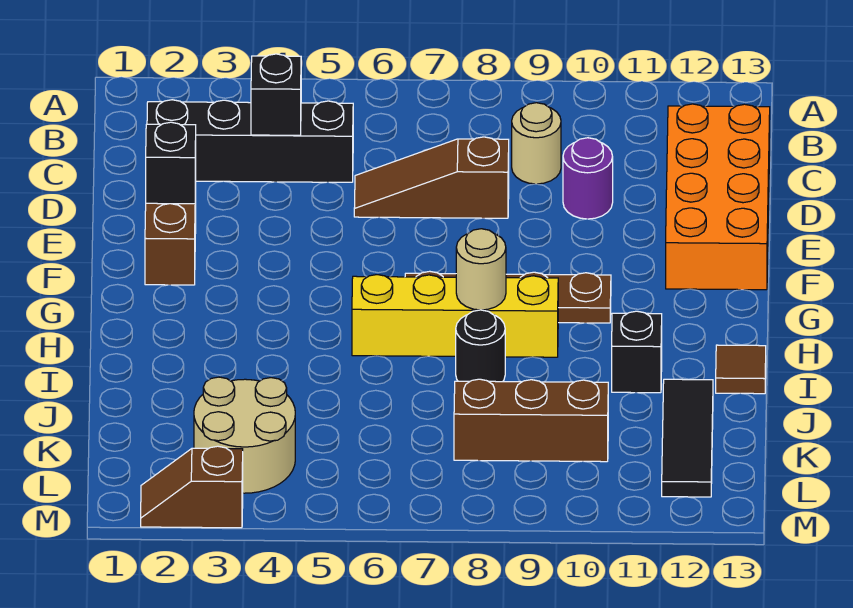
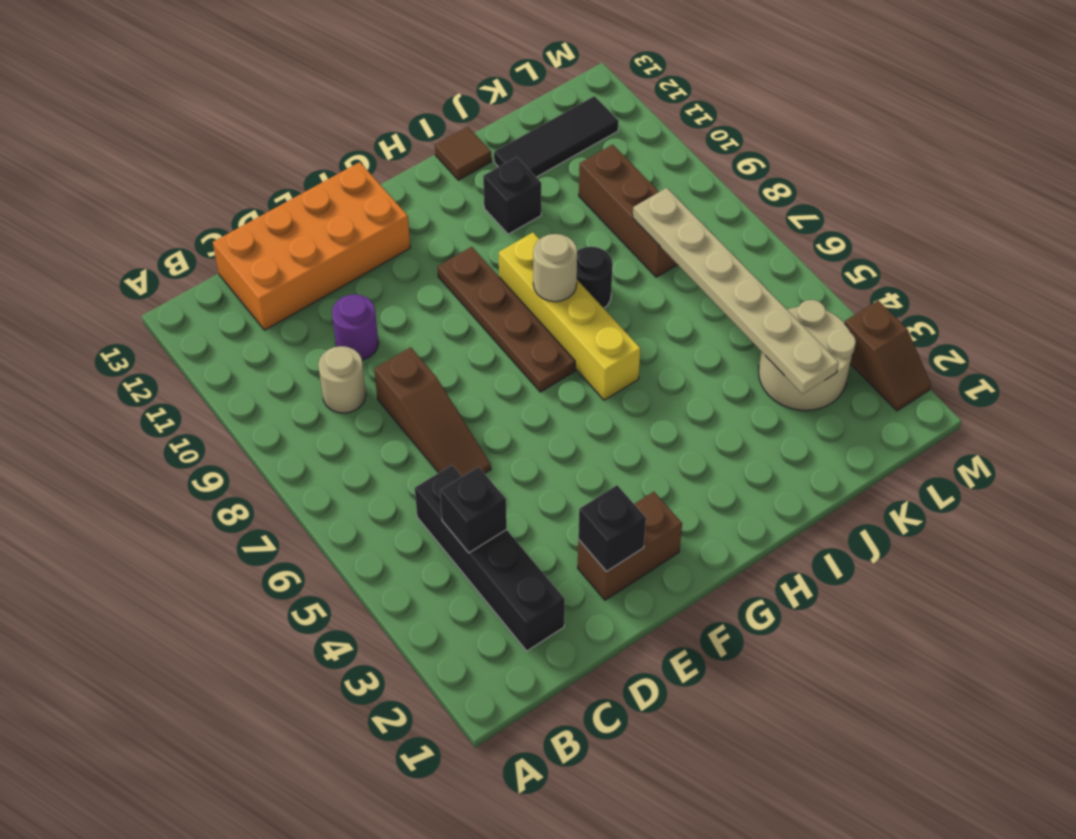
none -> tan 1x6 plate [633,188,839,394]

